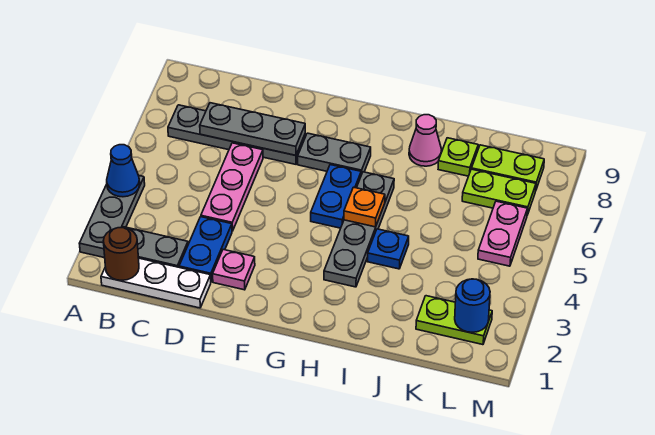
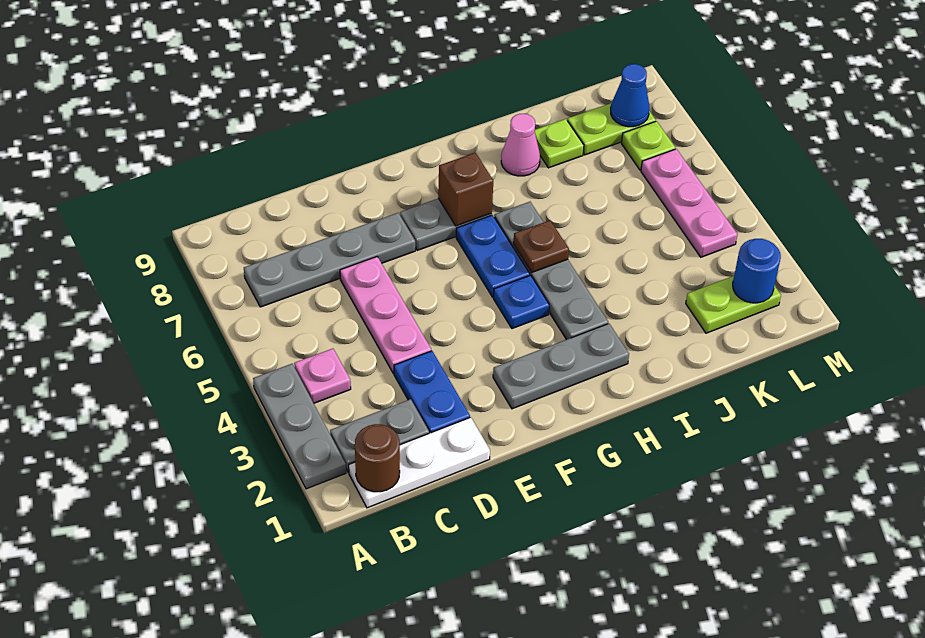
blue 1x1 cone [107,145,140,197] -> blue 1x1 cone moved to [611,64,649,127]
grey 1x3 plate [200,103,305,155] -> grey 1x3 plate moved to [493,324,629,409]
pink 1x1 plate [213,250,255,290] -> pink 1x1 plate moved to [294,349,351,403]
none -> brown 1x1 brick [438,153,493,226]
orange 1x1 plate [344,187,385,227] -> brown 1x1 plate [513,220,569,272]
blue 1x1 plate [367,229,409,269] -> blue 1x1 plate moved to [493,275,549,329]
lime 1x2 plate [462,169,536,215] -> lime 1x1 plate [621,121,675,170]
pink 1x2 plate [478,201,527,266] -> pink 1x3 plate [641,149,738,257]

